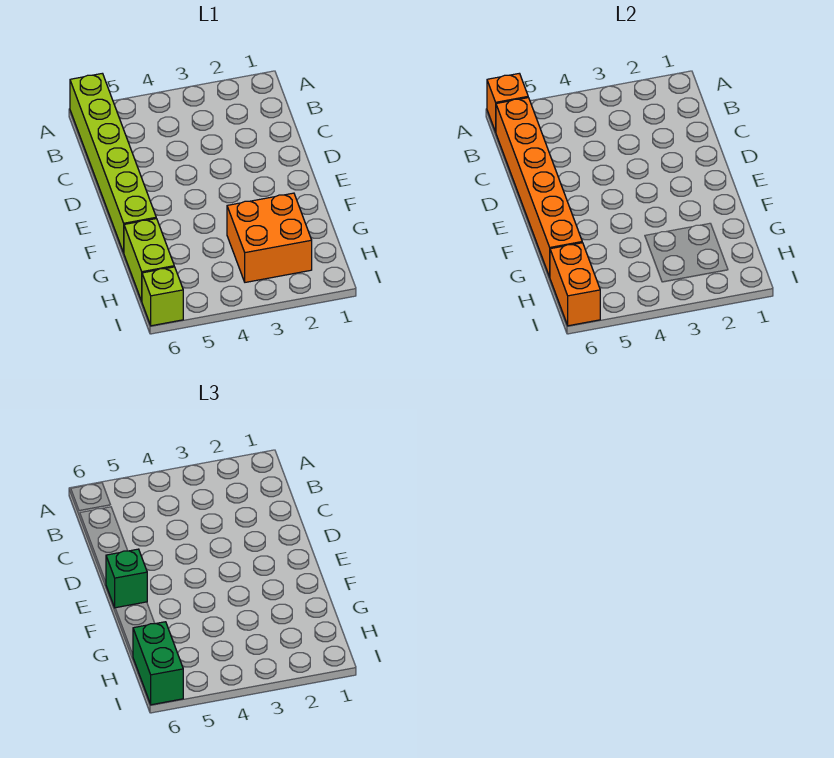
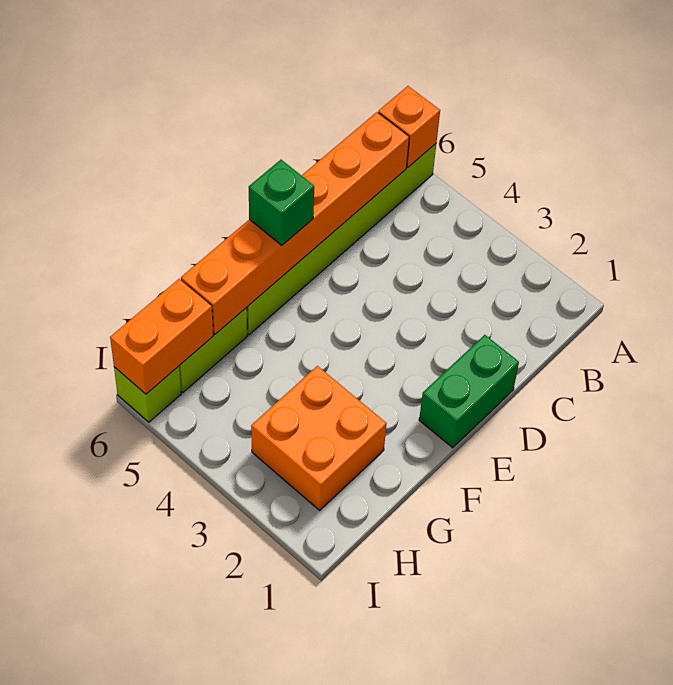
green 1x2 brick [133,622,183,705] -> green 1x2 brick moved to [419,335,519,448]

